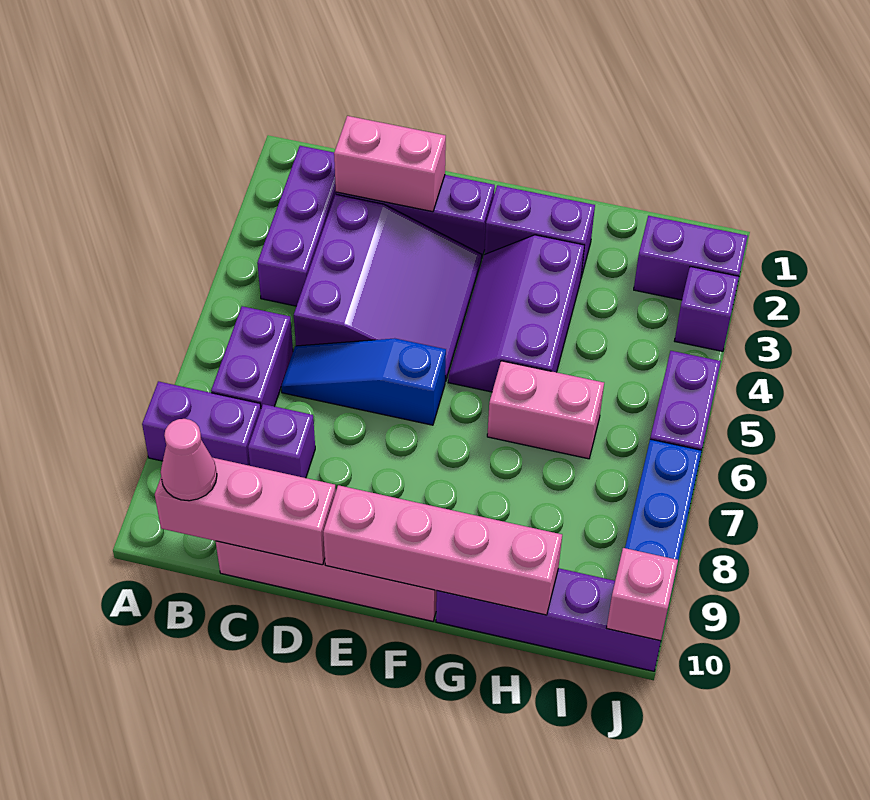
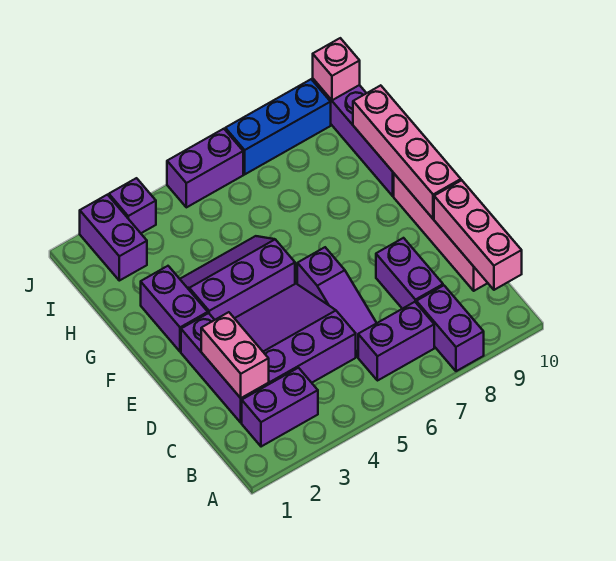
purple 1x3 brick [257,146,336,306] -> purple 1x2 brick [242,368,318,447]
pink 1x1 cone [161,419,217,501] -> none
blue 1x3 slope [281,338,446,425] -> purple 1x3 slope [297,247,376,357]
purple 1x1 brick [248,404,315,478] -> purple 1x2 brick [376,238,443,309]
purple 2x3 slope [448,235,585,392] -> purple 2x3 slope turned to [180,236,295,320]
pink 1x2 brick [487,361,604,459] -> none

